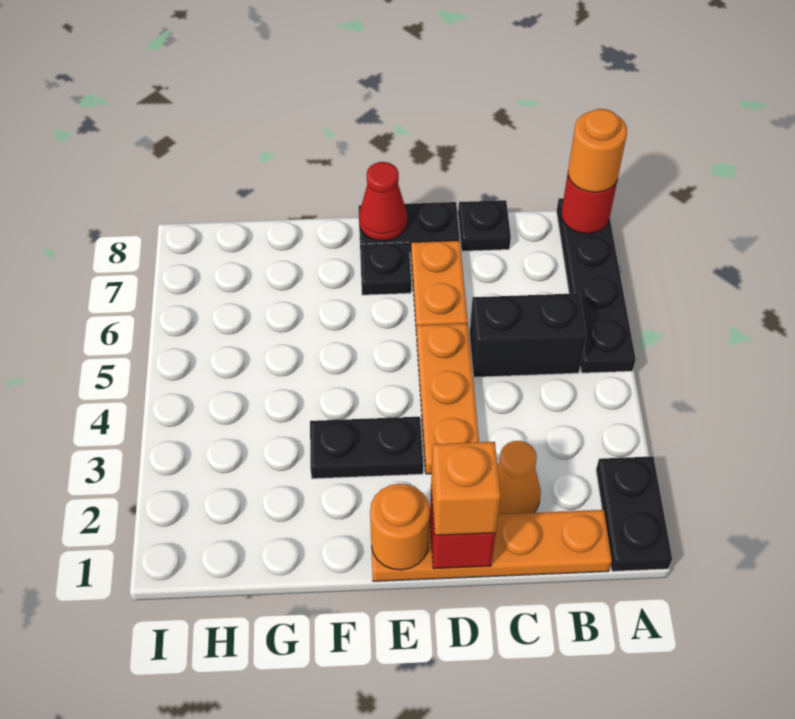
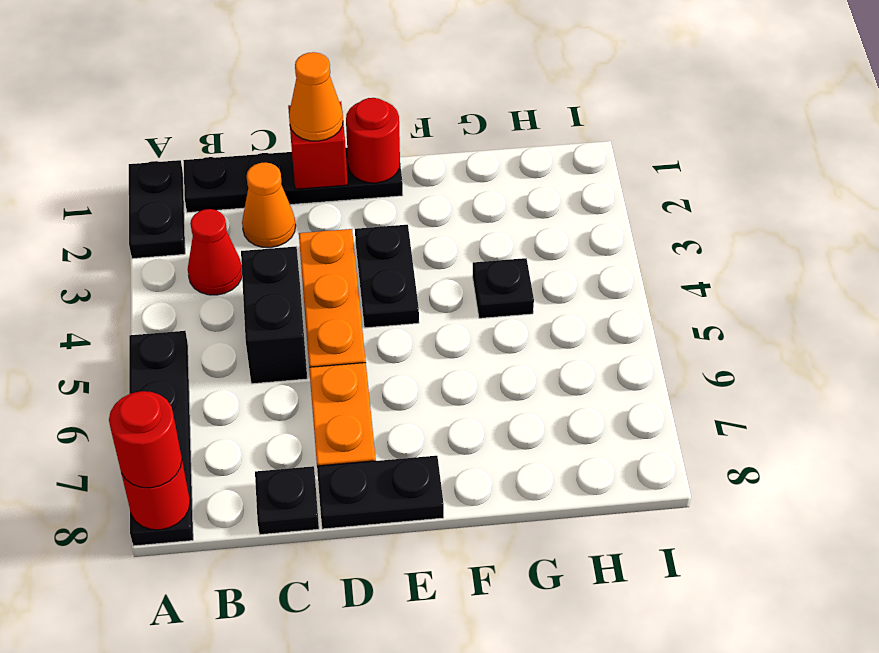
orange 1x1 round brick [568,109,627,192] -> red 1x1 round brick [109,391,182,488]
orange 1x4 plate [371,510,612,581] -> black 1x4 plate [183,148,403,213]
black 1x2 brick [469,293,586,377] -> black 1x2 brick turned to [241,247,307,384]
orange 1x1 brick [431,442,501,535] -> orange 1x1 cone [289,52,343,141]
orange 1x1 round brick [370,484,430,570] -> red 1x1 round brick [346,98,400,183]
black 1x2 plate [310,417,423,479] -> black 1x2 plate turned to [355,225,419,328]
black 1x1 plate [360,242,411,295] -> black 1x1 plate moved to [472,258,534,318]
red 1x1 cone [359,162,407,241] -> red 1x1 cone moved to [188,209,242,295]

